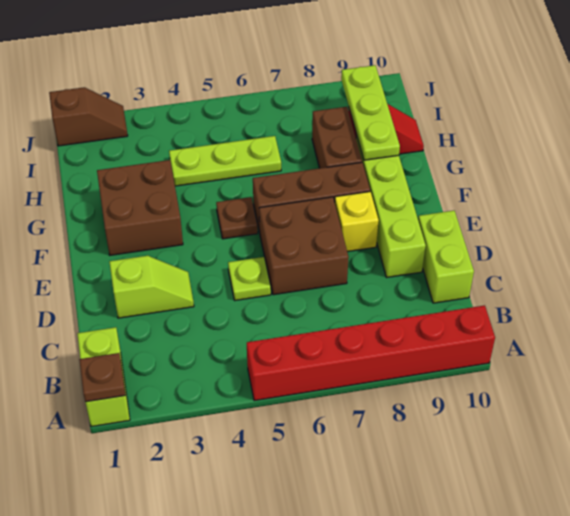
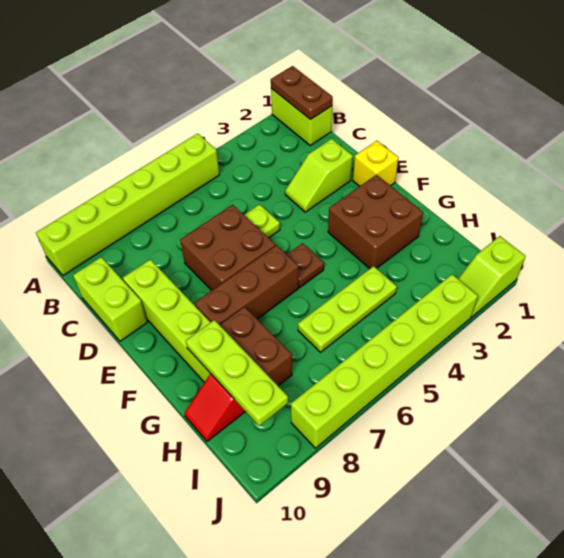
brown 1x1 plate [79,353,125,402] -> brown 1x2 plate [271,66,333,120]
red 1x6 brick [247,305,495,401] -> lime 1x6 brick [36,133,219,276]
yellow 1x1 brick [335,192,379,252] -> yellow 1x1 brick moved to [353,141,398,186]
brown 1x2 slope [49,87,128,146] -> lime 1x2 slope [458,236,526,317]
none -> lime 1x6 brick [291,274,478,448]

